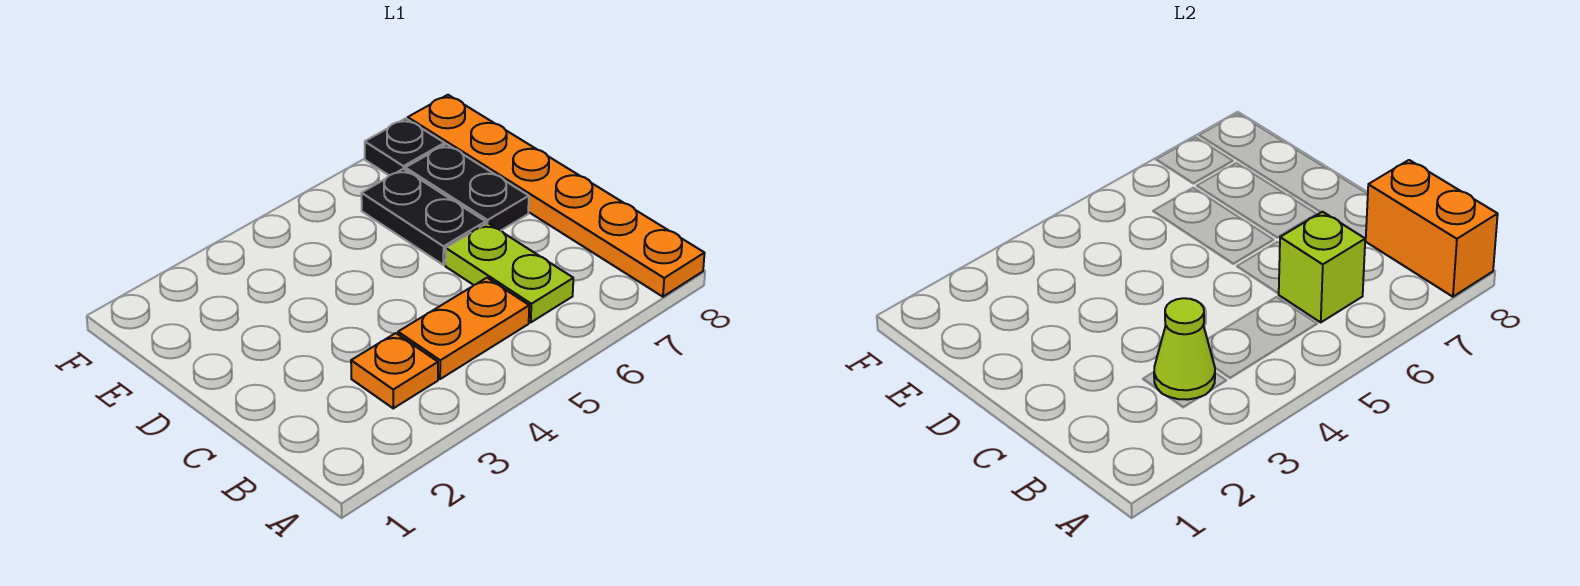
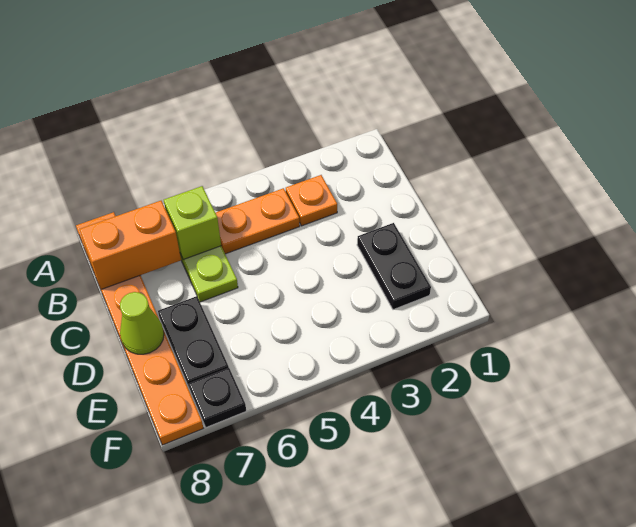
orange 1x2 brick [1365,160,1498,297] -> orange 1x2 brick turned to [79,201,181,289]
lime 1x1 cone [1154,298,1215,400] -> lime 1x1 cone moved to [120,292,164,354]
black 1x2 plate [361,169,486,265] -> black 1x2 plate moved to [357,223,431,310]

